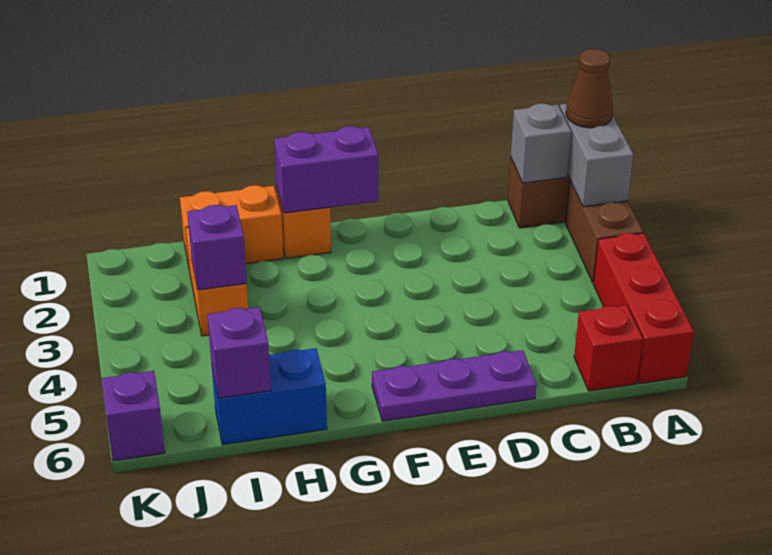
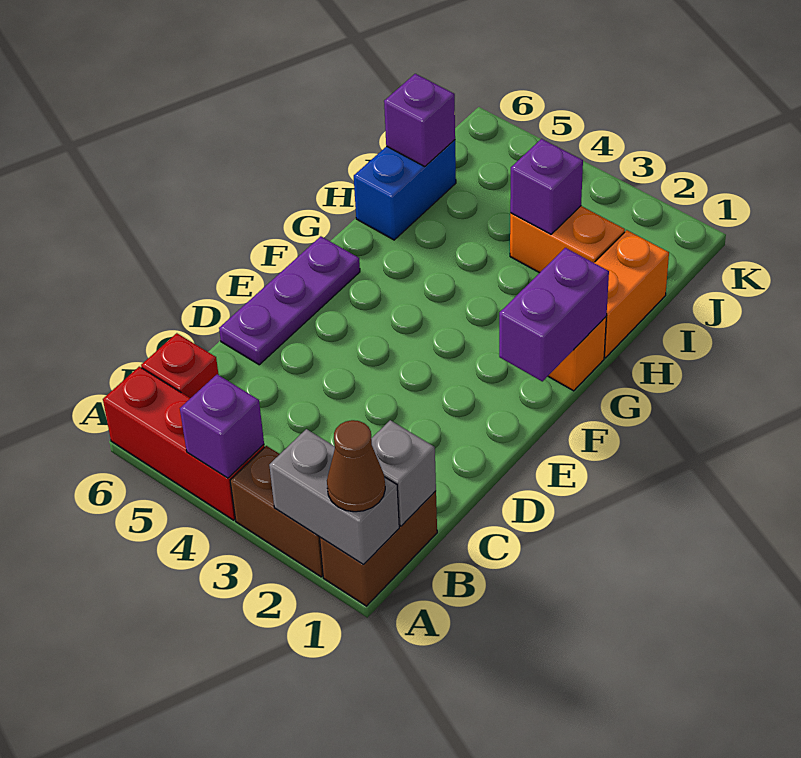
purple 1x1 brick [102,371,165,461] -> purple 1x1 brick moved to [180,374,264,478]

